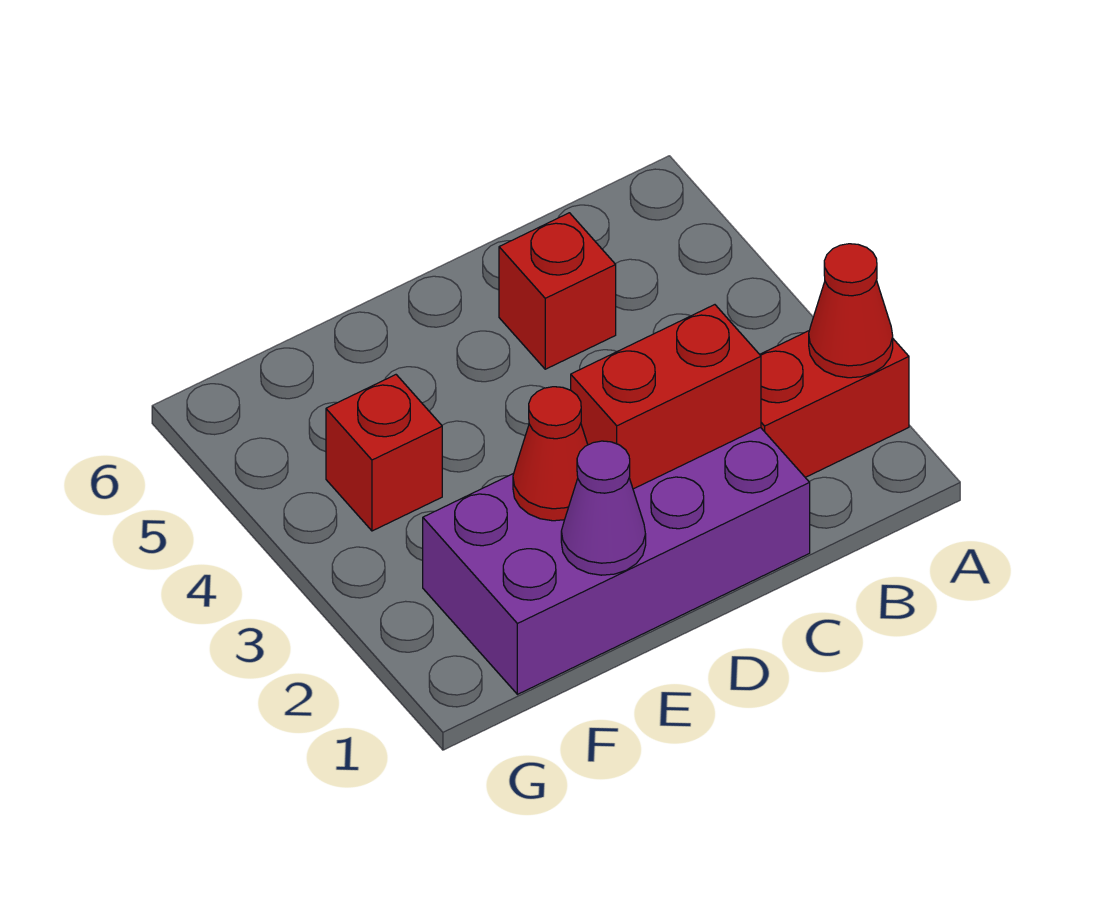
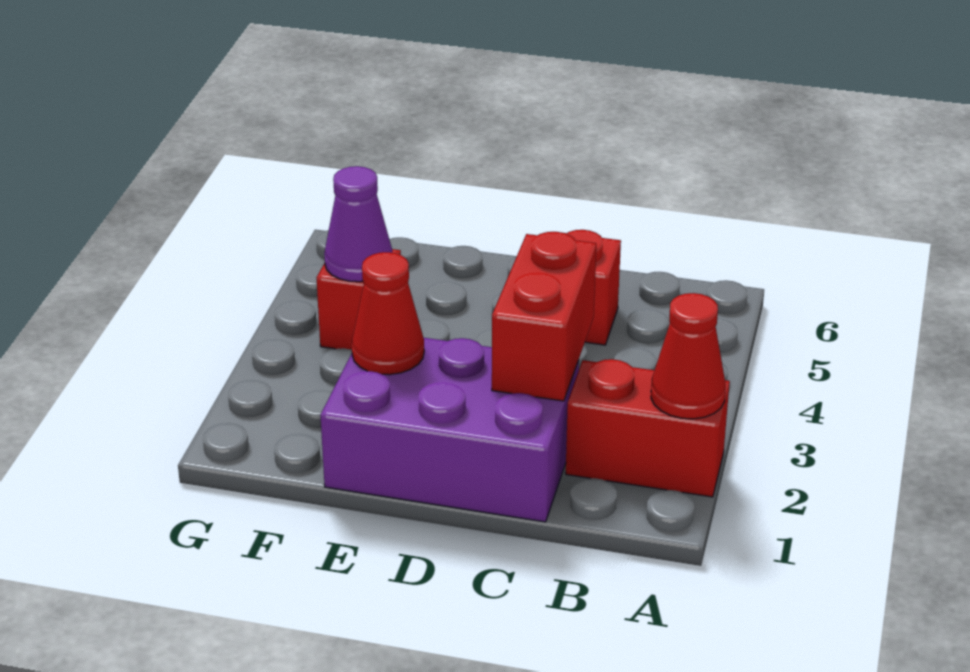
purple 2x4 brick [423,428,810,694] -> purple 2x3 brick [320,338,579,522]
red 1x2 brick [571,305,761,489] -> red 1x2 brick turned to [492,232,596,401]
purple 1x1 cone [561,441,646,575] -> purple 1x1 cone moved to [324,166,392,282]

